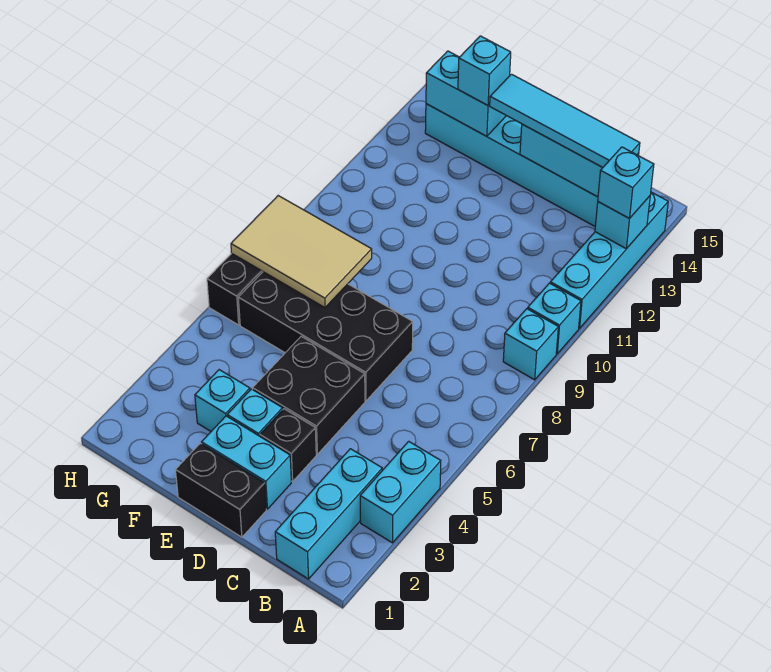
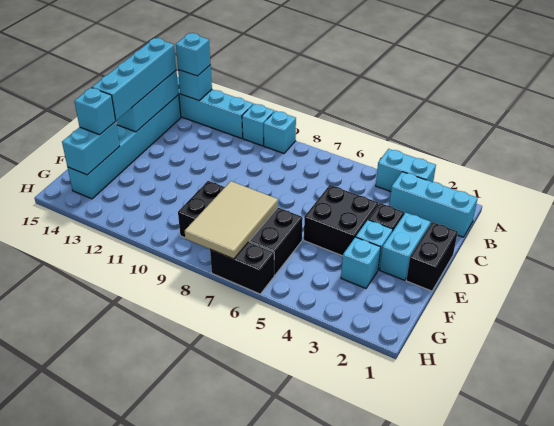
cyan 1x4 tile [489,74,640,168] -> cyan 1x4 brick [92,38,176,120]
black 2x4 brick [238,272,413,401] -> black 2x4 brick turned to [178,181,303,275]

